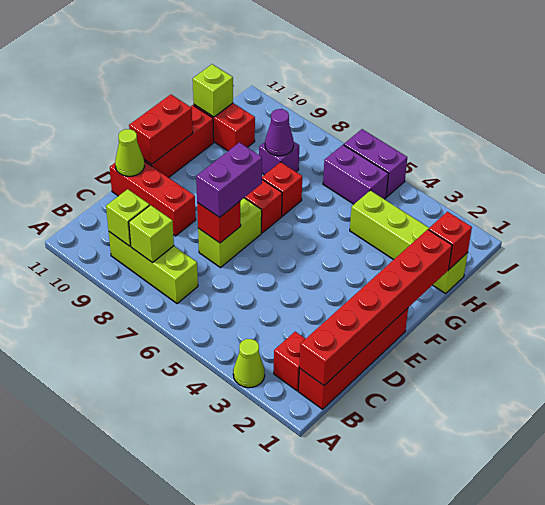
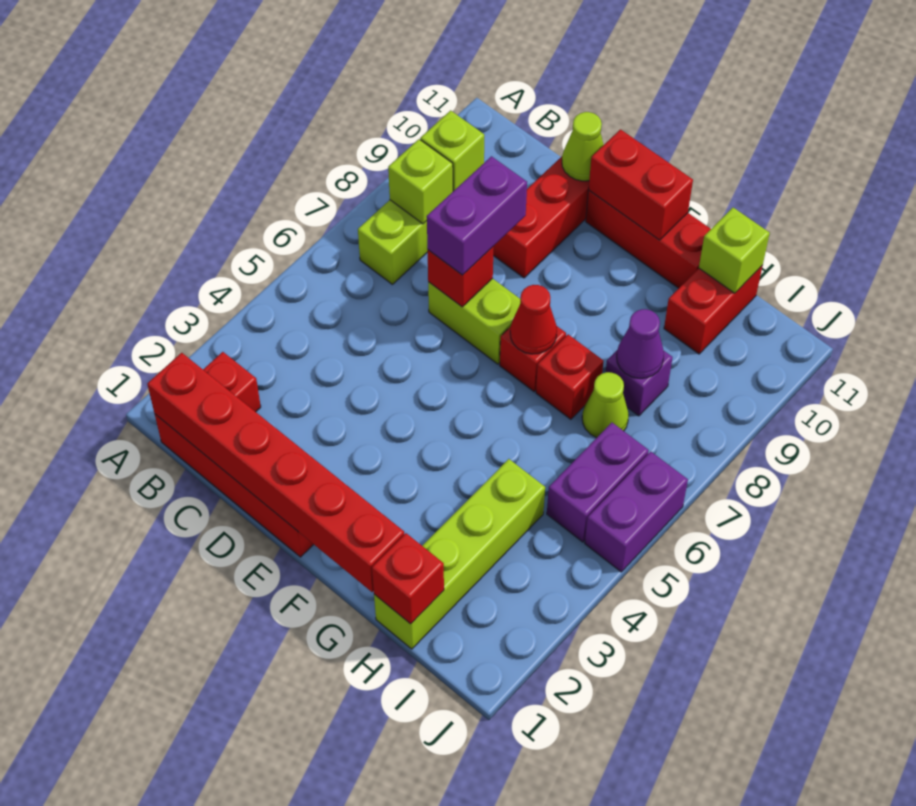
lime 1x1 cone [233,339,265,388] -> lime 1x1 cone moved to [582,372,629,438]
purple 1x2 brick [196,142,262,218] -> purple 1x2 brick turned to [427,156,527,275]
none -> red 1x1 cone [510,285,557,354]

